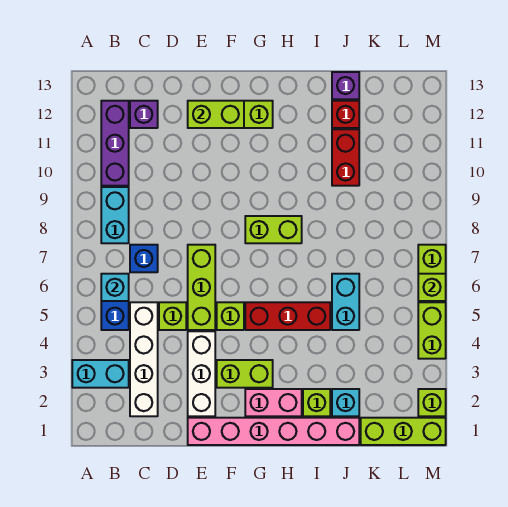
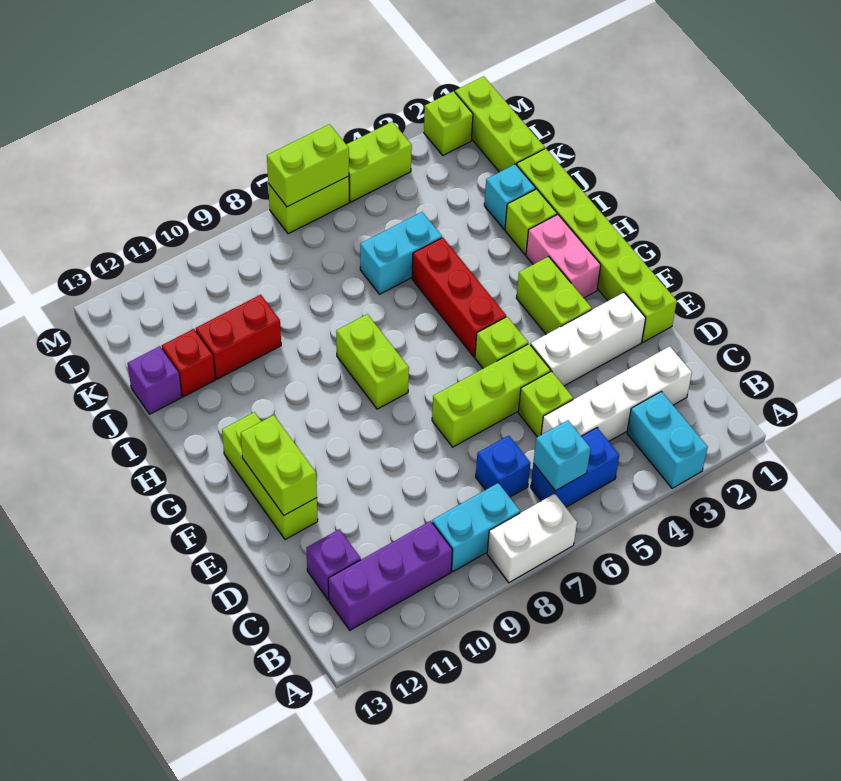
none -> white 1x2 brick [487,494,577,582]
pink 1x6 brick [188,418,359,445] -> lime 1x6 brick [517,149,677,342]
lime 1x1 brick [418,274,446,301] -> lime 1x2 brick [267,124,349,207]

